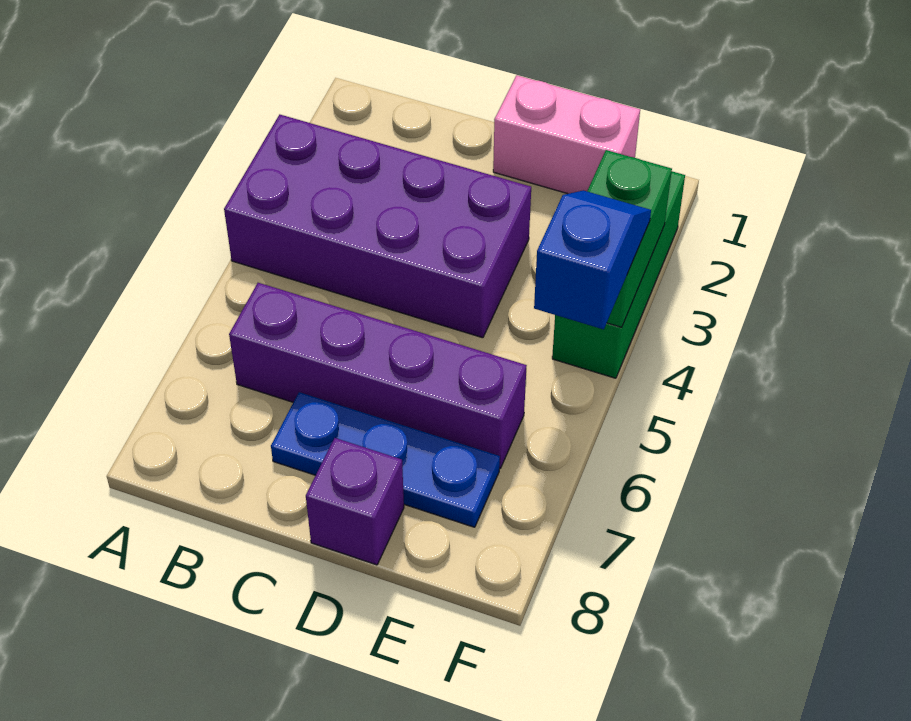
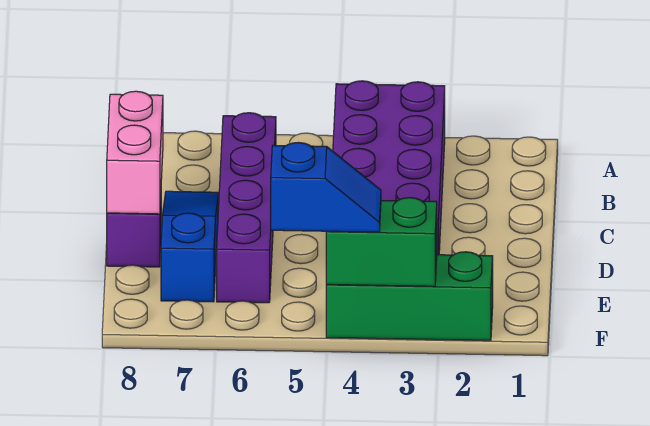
blue 1x3 plate [271,392,500,527] -> blue 1x3 slope [161,191,219,302]
pink 1x2 brick [493,75,640,194] -> pink 1x2 brick moved to [107,91,163,214]

